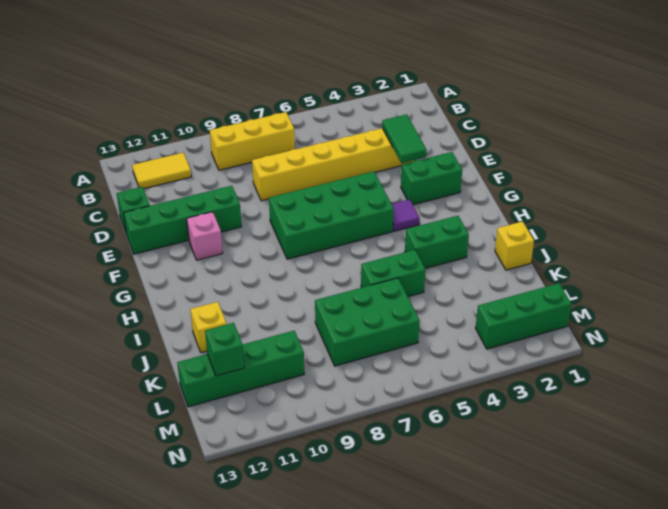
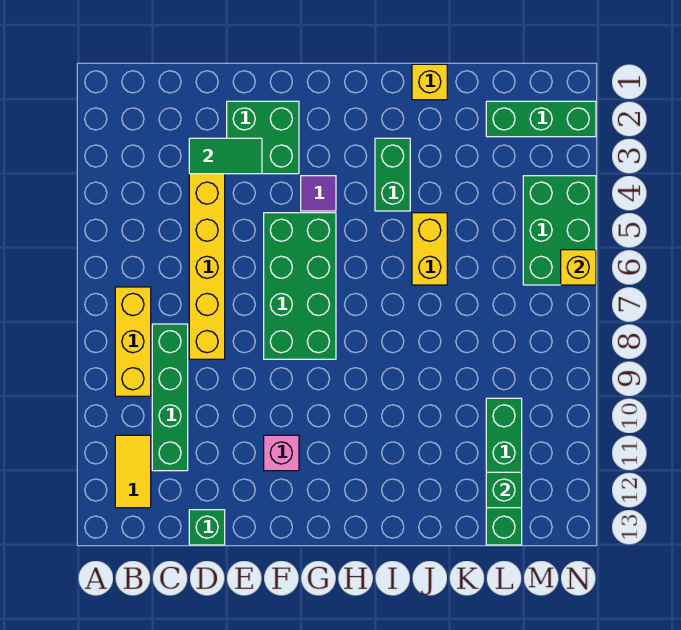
green 1x4 brick [123,186,241,254] -> green 1x4 brick moved to [152,324,188,471]
green 1x2 brick [401,152,462,205] -> green 2x2 brick [227,101,299,174]
green 1x2 brick [361,250,425,297] -> yellow 1x2 brick [412,213,447,285]
yellow 1x1 brick [190,302,226,353] -> yellow 1x1 brick moved to [561,250,596,285]
green 2x3 brick [315,278,420,366] -> green 2x3 brick moved to [523,176,596,285]
green 1x3 brick [476,283,571,349] -> green 1x3 brick turned to [486,101,596,137]

